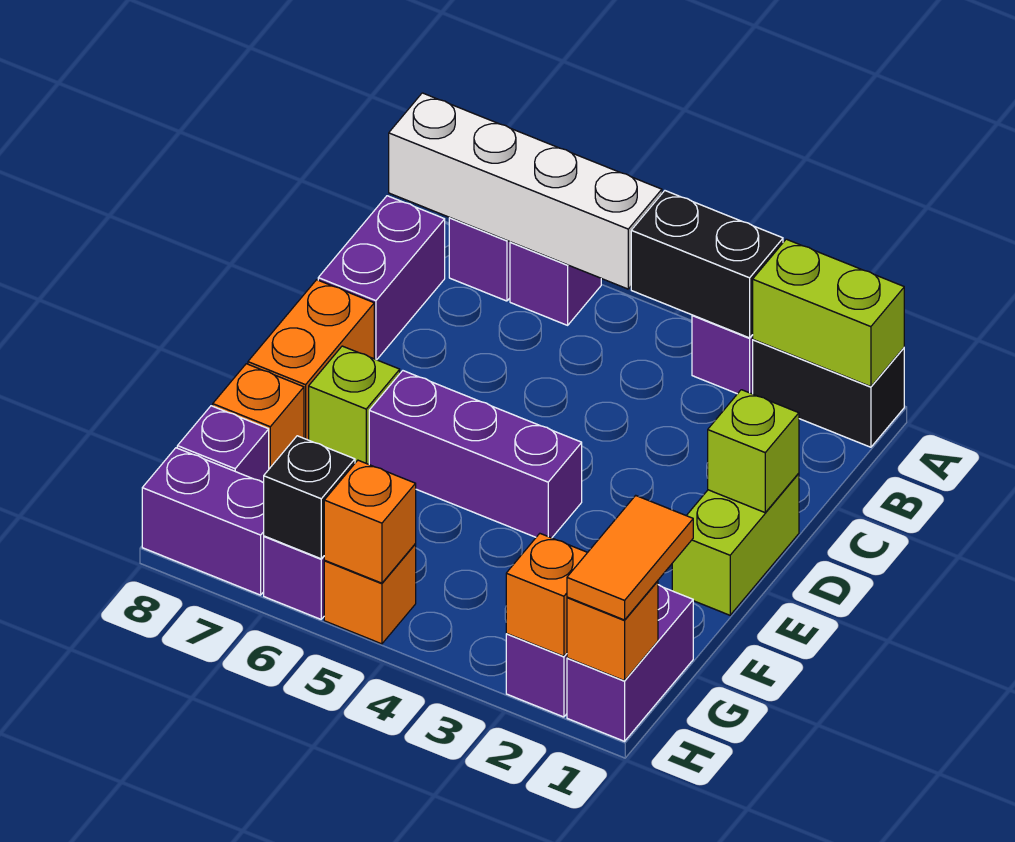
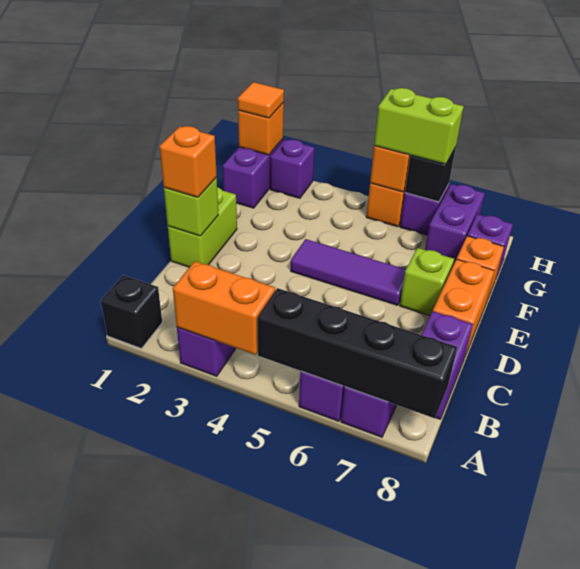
black 1x2 brick [753,340,904,447] -> black 1x1 brick [101,275,162,348]
lime 1x2 brick [753,239,904,387] -> lime 1x2 brick moved to [374,88,464,164]
black 1x2 brick [631,191,783,338] -> orange 1x2 brick [173,261,275,355]
white 1x4 brick [389,93,662,289] -> black 1x4 brick [258,288,457,418]
purple 1x3 brick [369,371,582,538] -> purple 1x3 tile [291,239,406,305]
orange 1x2 tile [567,495,693,620] -> orange 1x1 tile [238,82,284,118]
orange 1x1 brick [506,534,588,656] -> orange 1x1 brick moved to [159,126,217,197]
purple 1x2 brick [142,448,264,595] -> purple 1x2 brick turned to [425,184,485,265]

